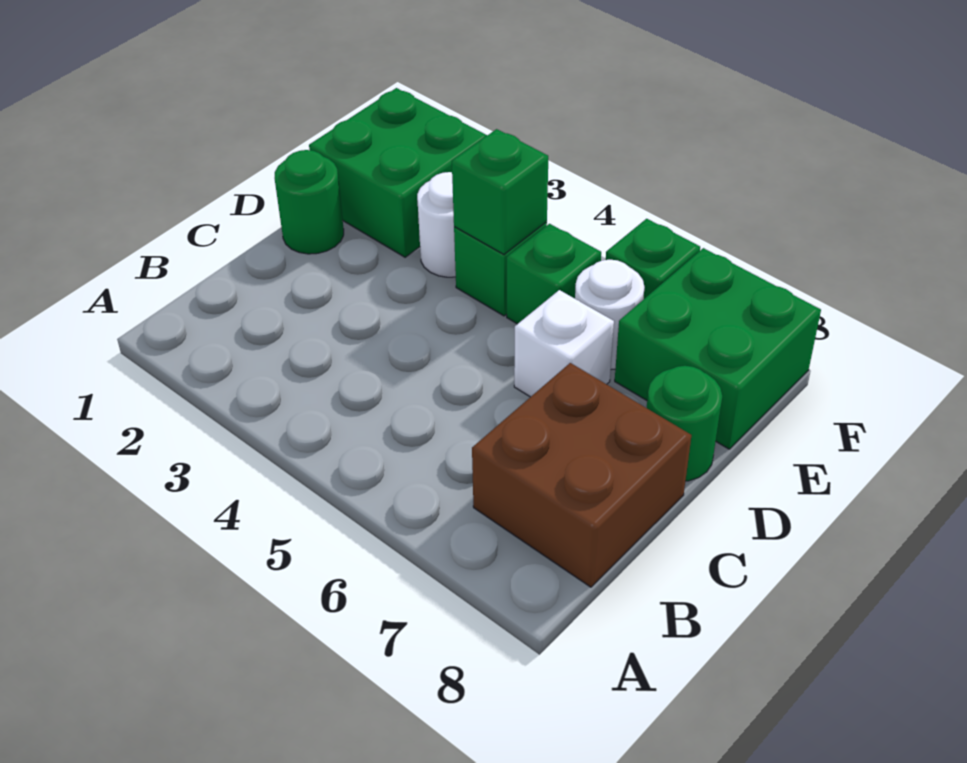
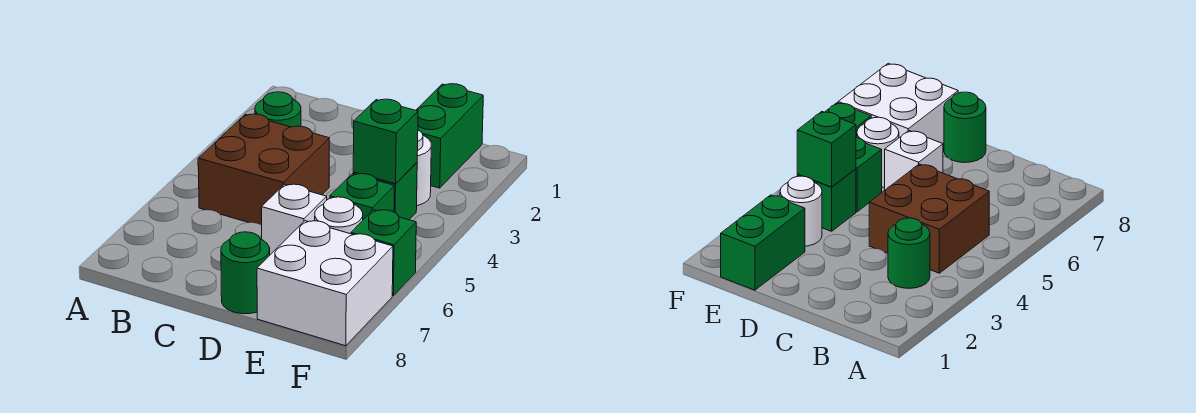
brown 2x2 brick [472,363,691,587] -> brown 2x2 brick moved to [198,114,329,225]
green 1x1 round brick [275,150,344,254] -> green 1x1 round brick moved to [255,92,301,127]
green 2x2 brick [309,88,487,257] -> green 1x2 brick [416,84,483,188]
green 2x2 brick [615,248,821,449] -> white 2x2 brick [257,221,393,346]

